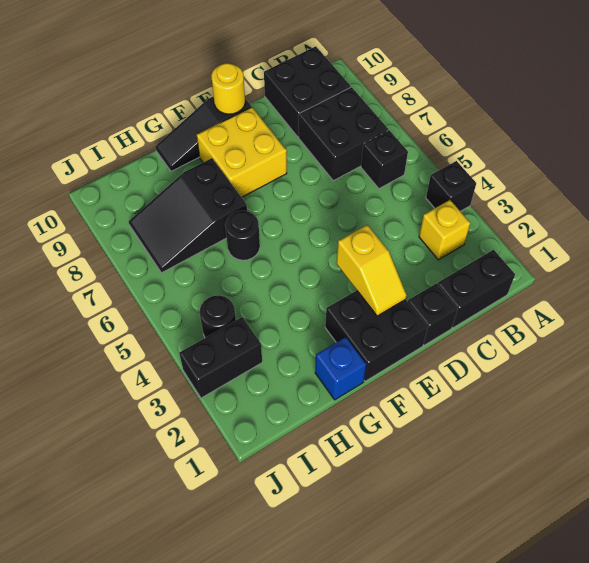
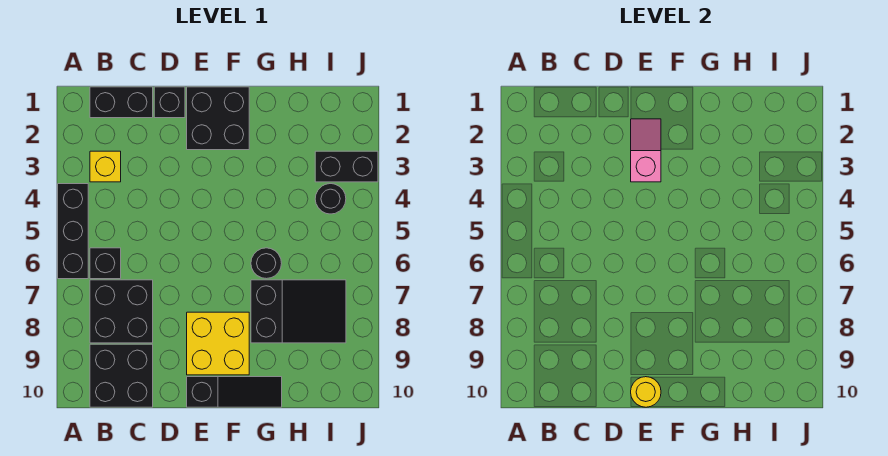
black 1x1 brick [426,161,476,211] -> black 1x3 brick [58,184,88,279]
yellow 1x2 slope [336,225,407,316] -> pink 1x2 slope [631,119,661,182]
blue 1x1 brick [315,337,366,400] -> none

